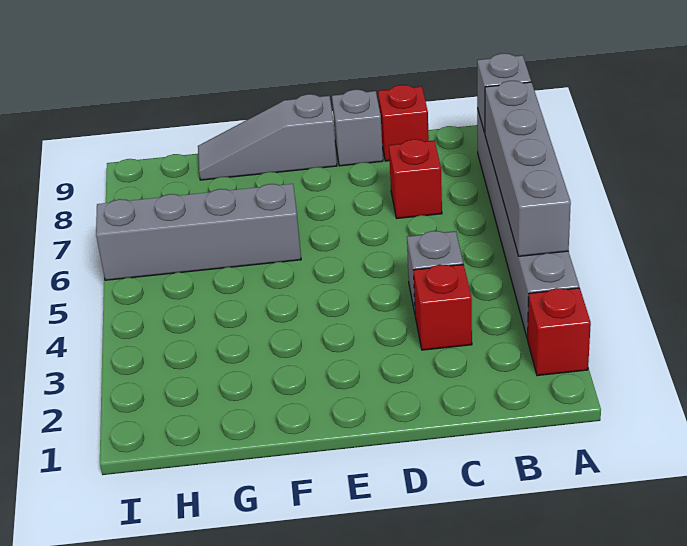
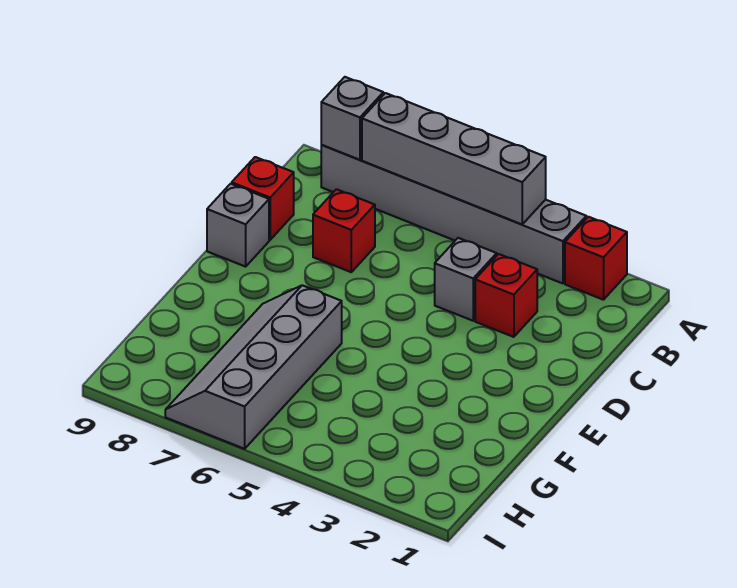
grey 1x3 slope [198,94,337,180] -> none

